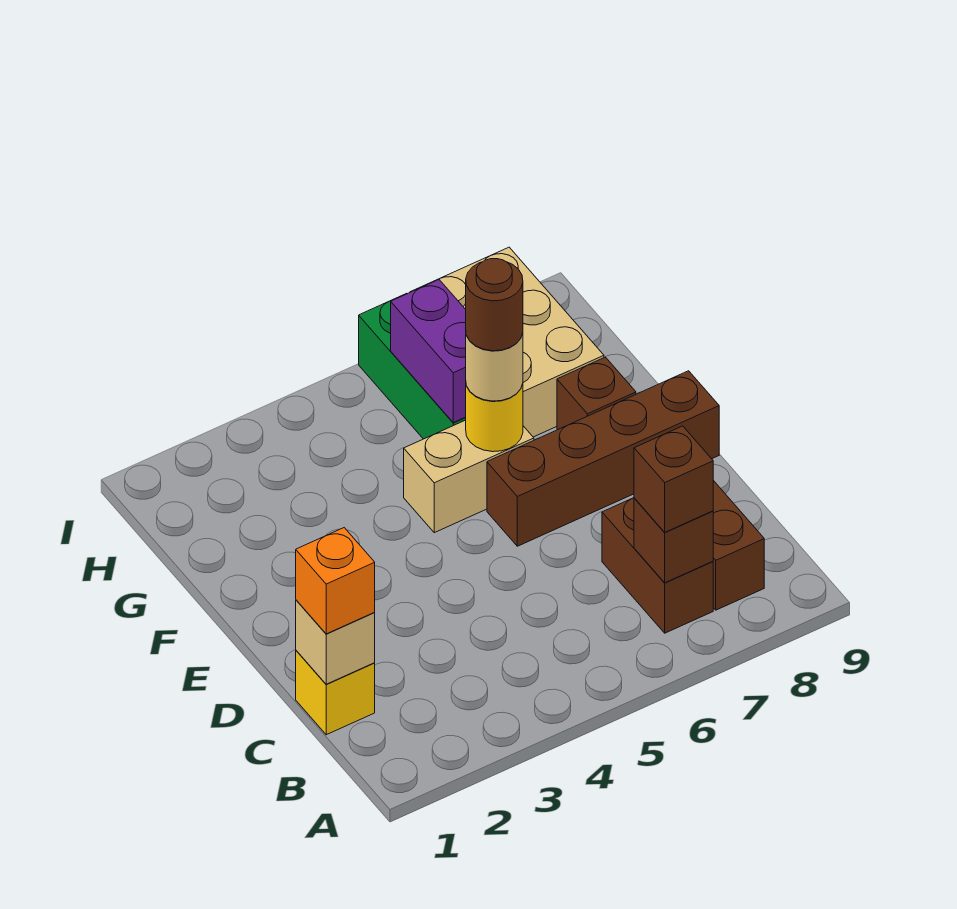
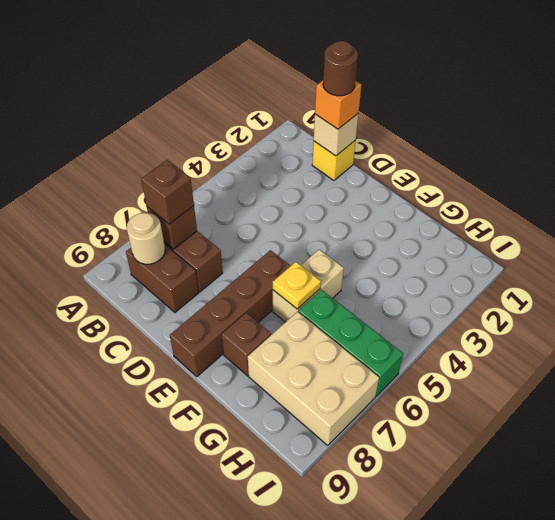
yellow 1x1 round brick [466,384,523,452] -> yellow 1x1 plate [273,262,321,309]
tan 1x1 round brick [466,333,523,401] -> tan 1x1 round brick moved to [127,213,165,264]
brown 1x1 round brick [466,259,523,351] -> brown 1x1 round brick moved to [323,41,358,96]
purple 1x2 brick [391,280,466,422] -> none

